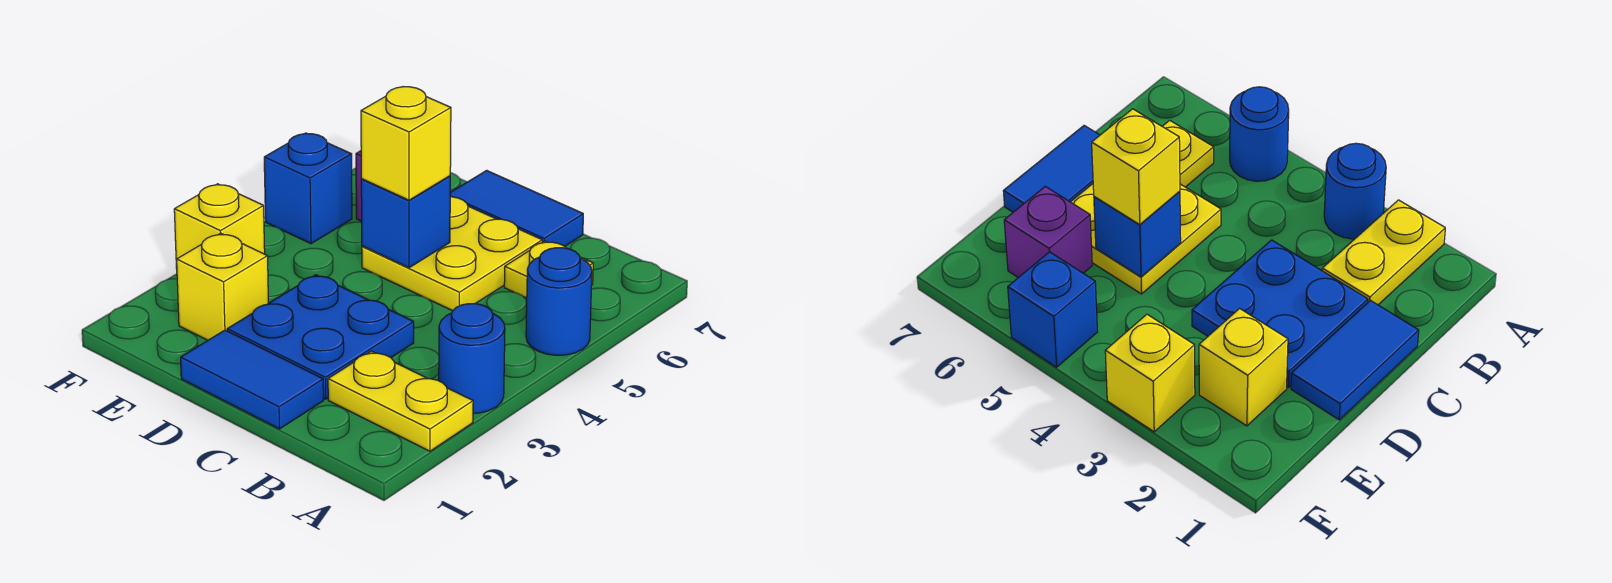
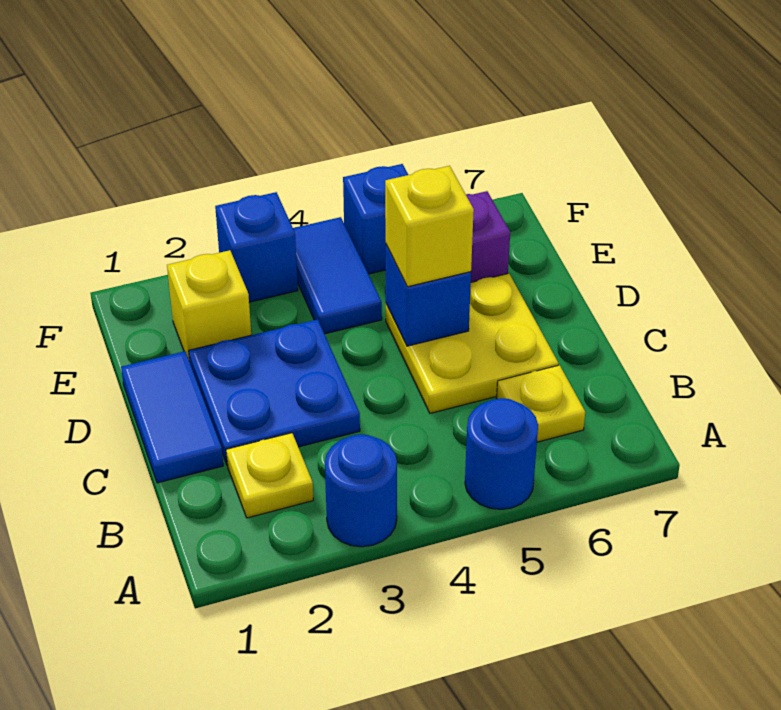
yellow 1x2 plate [328,351,473,451] -> yellow 1x1 plate [226,433,313,518]
blue 1x2 tile [450,170,583,246] -> blue 1x2 tile moved to [293,217,382,334]
yellow 1x1 brick [174,184,265,269] -> blue 1x1 brick [215,192,298,302]

